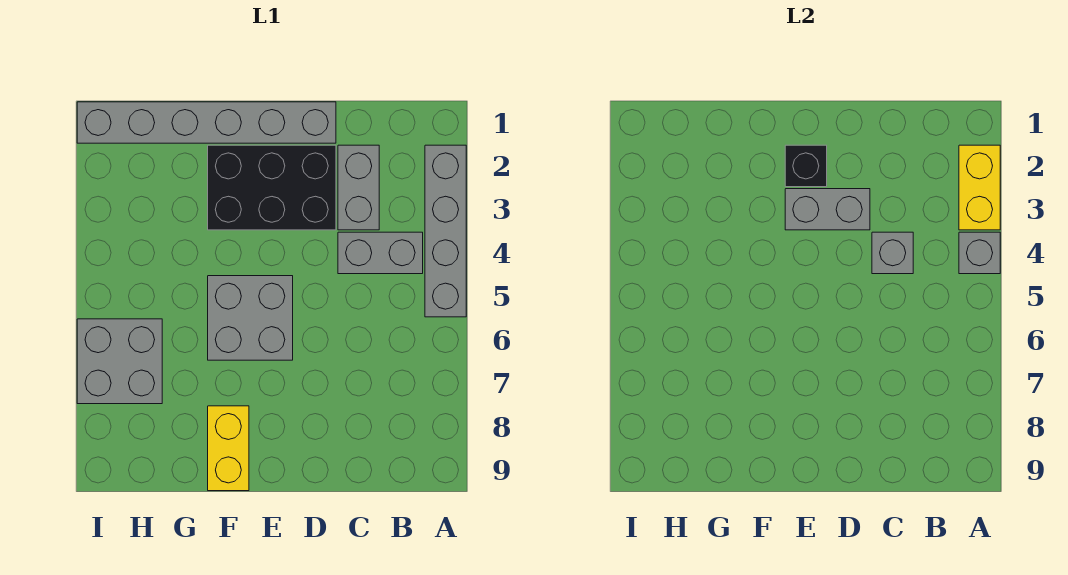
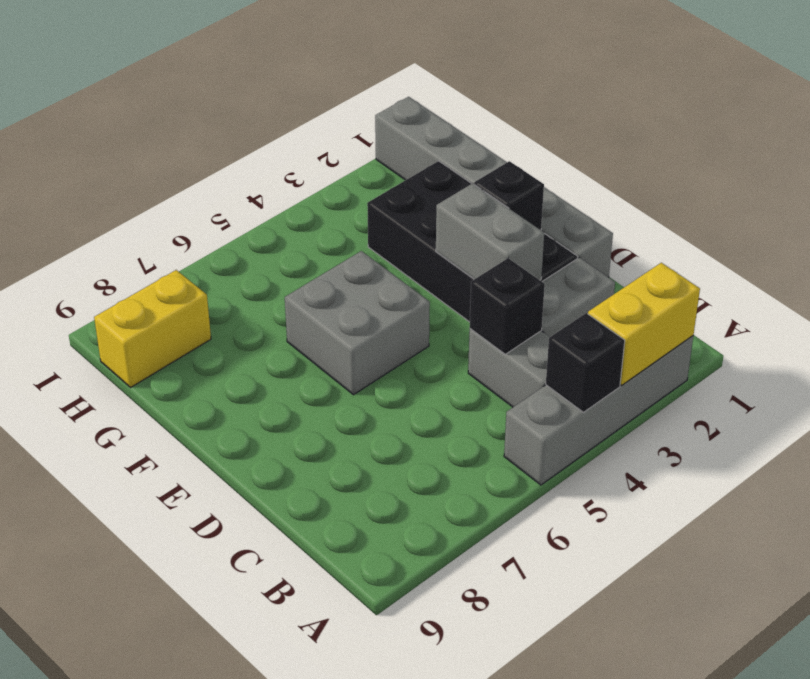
grey 1x1 brick [959,232,1000,274] -> black 1x1 brick [546,313,625,412]
grey 1x1 brick [872,232,913,274] -> black 1x1 brick [470,258,545,354]
black 2x3 brick [208,145,336,230] -> black 2x4 brick [367,161,578,322]
yellow 1x2 brick [208,406,249,491] -> yellow 1x2 brick moved to [94,270,211,388]
grey 2x2 brick [77,319,162,404] -> none

